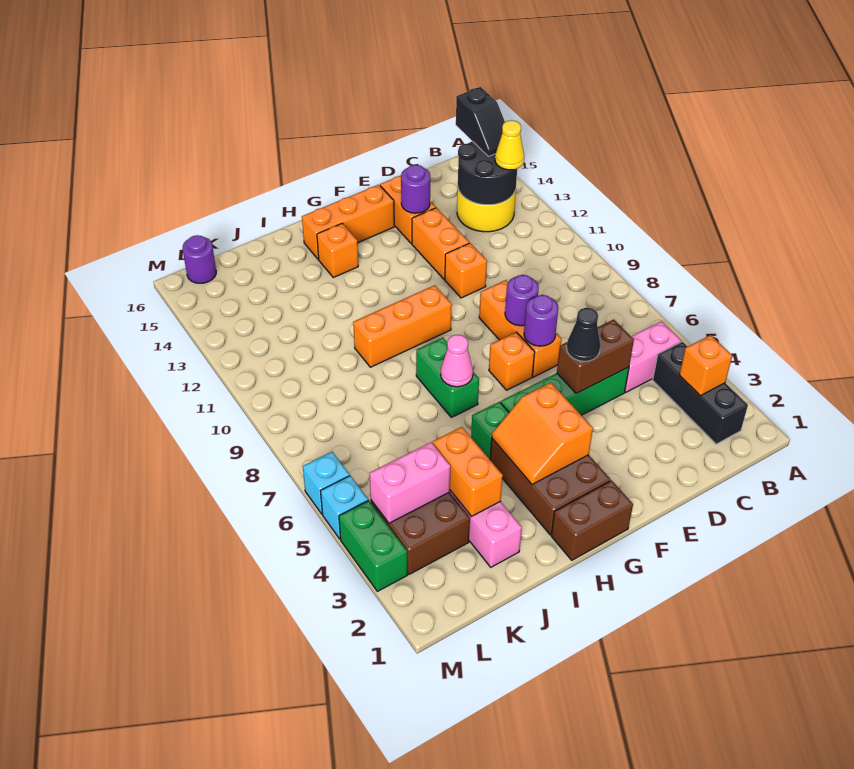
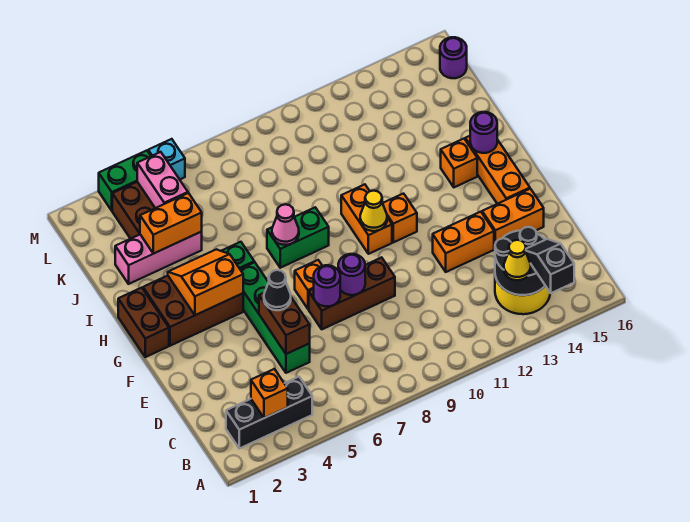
pink 1x2 brick [625,321,681,392] -> none
black 1x2 slope [456,87,505,156] -> black 1x2 slope turned to [526,239,574,293]
orange 1x3 brick [479,280,562,377] -> brown 1x3 brick [309,257,395,329]
orange 1x1 brick [445,243,487,298] -> orange 1x1 brick moved to [383,194,417,242]
purple 1x1 round brick [401,165,430,213] -> purple 1x1 round brick moved to [470,112,497,153]
orange 1x3 brick [353,285,452,367] -> orange 1x2 brick [341,184,392,254]
none -> yellow 1x1 cone [360,191,387,231]
cyan 1x1 brick [303,452,350,514] -> none

